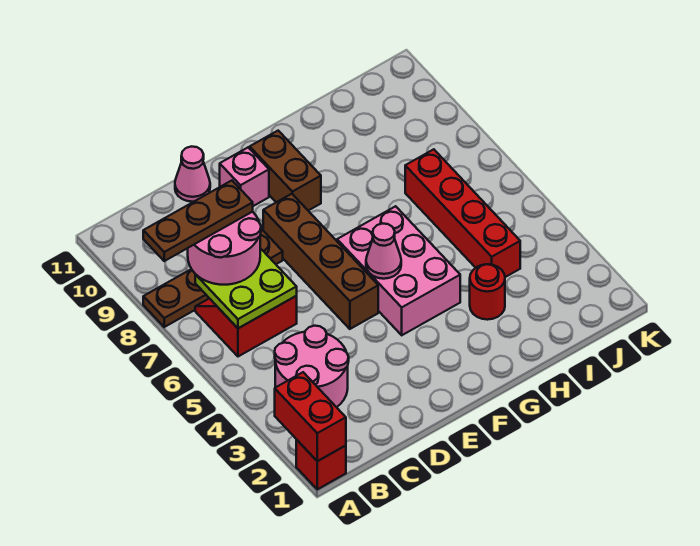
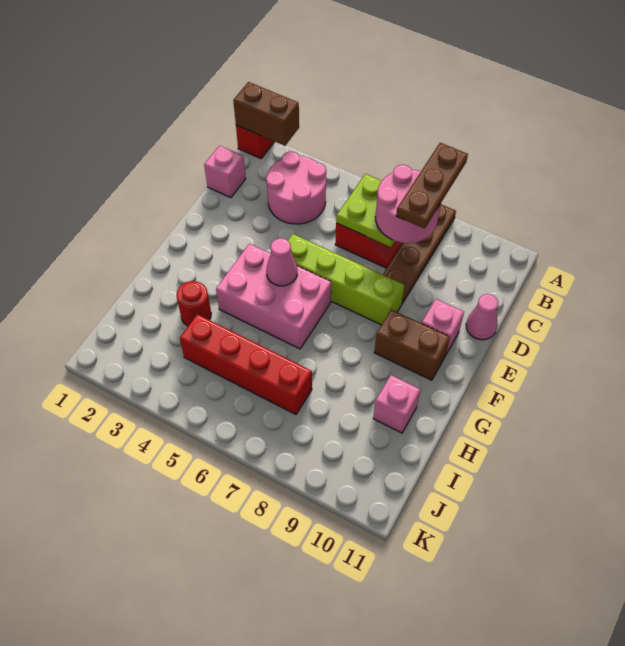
red 1x2 brick [275,372,346,461] -> brown 1x2 brick [233,82,299,146]
none -> pink 1x1 brick [204,146,246,198]
brown 1x4 brick [263,194,378,329] -> lime 1x4 brick [288,234,404,325]
none -> pink 1x1 brick [373,375,420,433]

